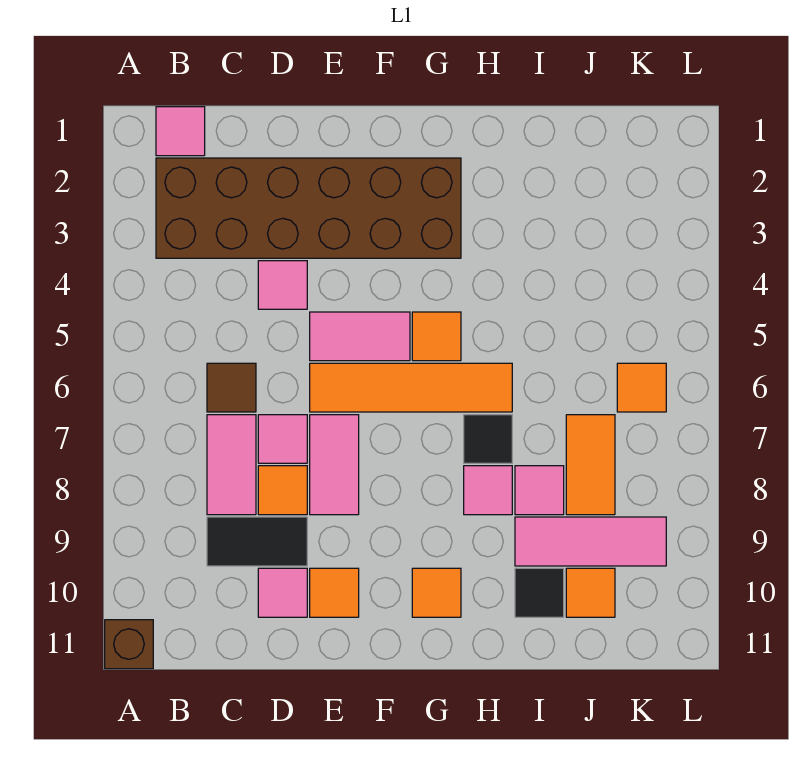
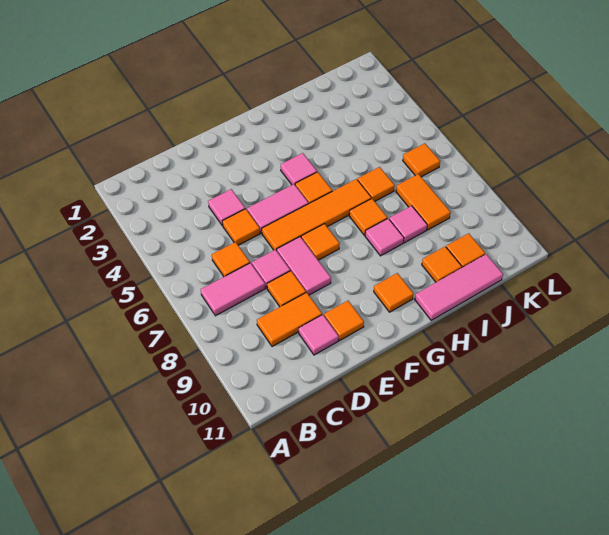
brown 1x1 brick [105,620,153,669] -> none
pink 1x1 tile [156,107,205,156] -> pink 1x1 tile moved to [281,153,317,185]
brown 2x6 brick [156,158,461,258] -> none
brown 1x1 tile [207,363,256,412] -> orange 1x1 tile [212,242,250,277]
pink 1x2 tile [207,415,256,515] -> pink 1x2 tile turned to [201,263,265,316]
black 1x2 tile [207,517,307,566] -> orange 1x2 tile [257,292,322,347]
none -> orange 1x1 tile [222,209,260,245]
none -> orange 1x1 tile [301,224,340,260]
black 1x1 tile [464,415,512,463] -> orange 1x1 tile [349,199,387,235]
none -> orange 1x1 tile [358,167,395,201]
pink 1x3 tile [515,517,666,566] -> pink 1x3 tile moved to [415,254,503,320]
black 1x1 tile [515,568,564,617] -> orange 1x1 tile [422,247,462,282]

